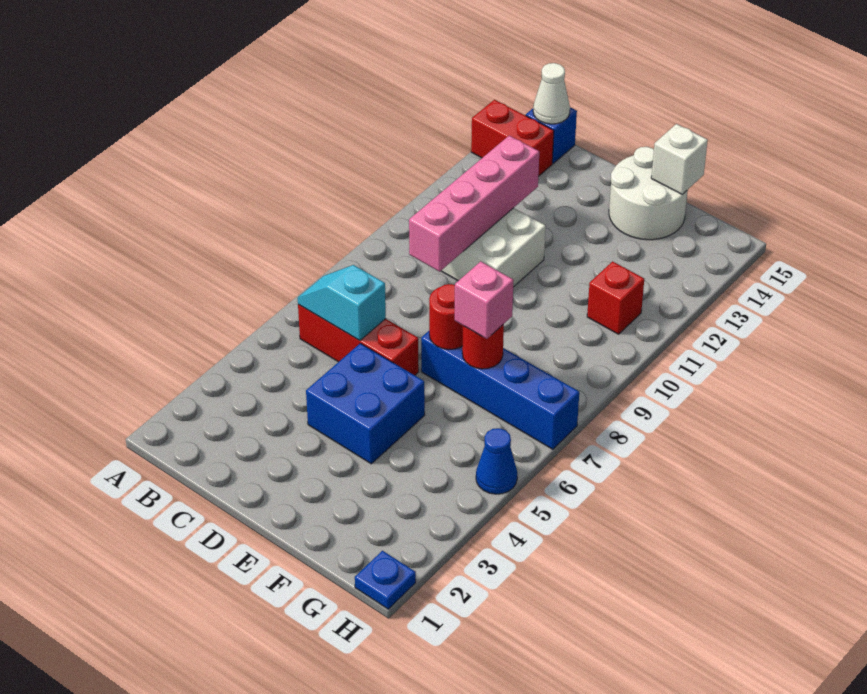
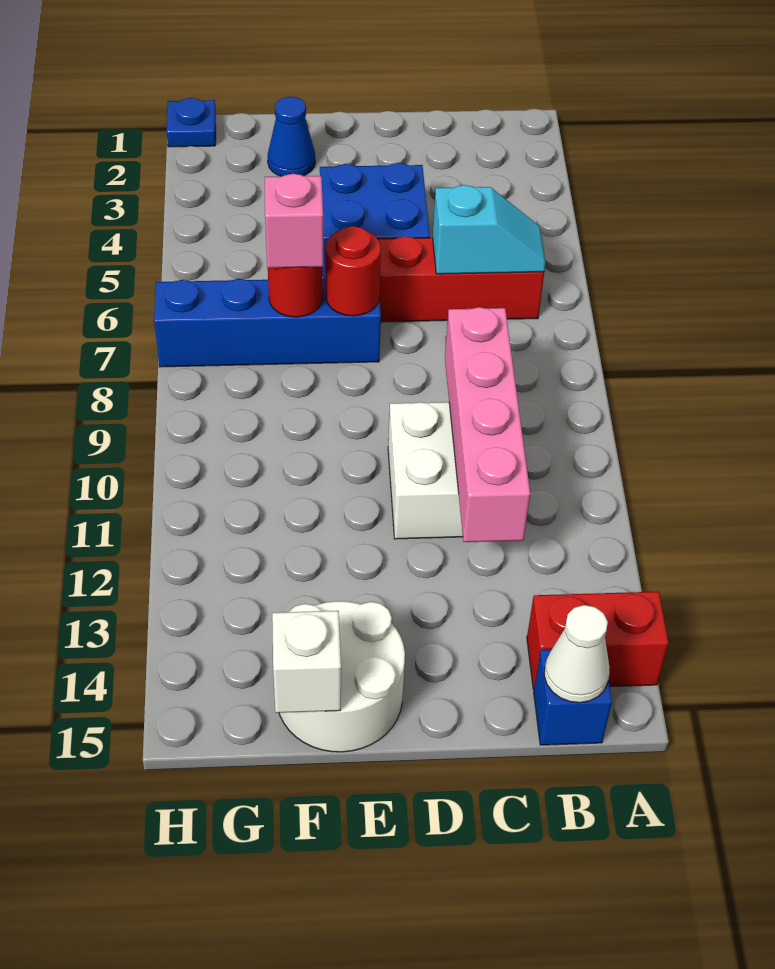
red 1x1 brick [587,261,644,334] -> none
blue 1x1 cone [476,428,517,494] -> blue 1x1 cone moved to [268,97,315,176]

